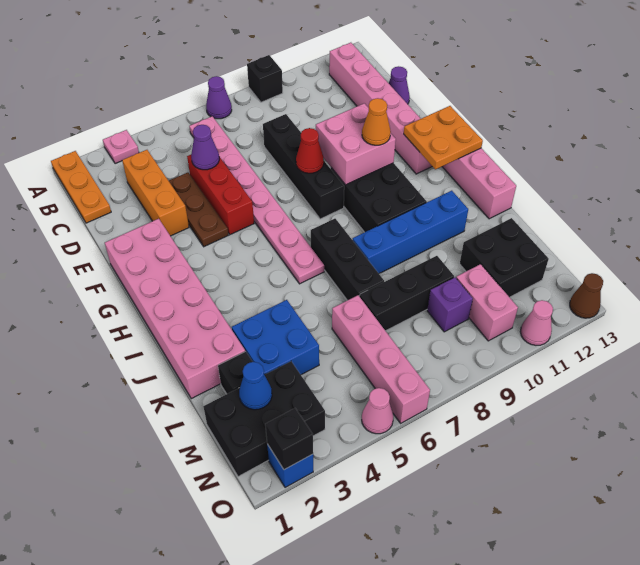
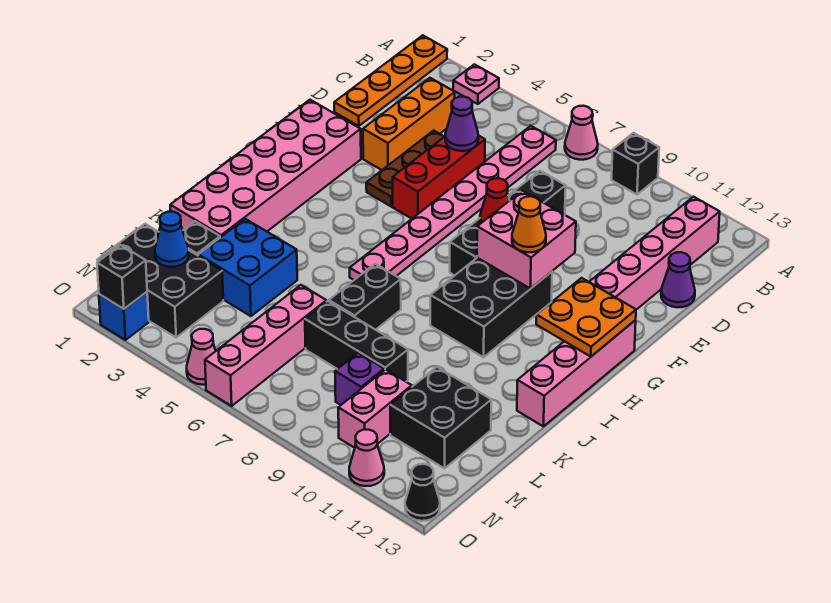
orange 1x3 plate [51,151,111,223] -> orange 1x4 plate [334,35,447,126]
purple 1x1 cone [206,76,232,119] -> pink 1x1 cone [565,106,598,160]
black 1x3 brick [311,219,384,300] -> black 1x2 brick [329,264,401,330]
blue 1x4 brick [353,191,468,273] -> none
brown 1x1 cone [570,273,603,318] -> black 1x1 cone [405,464,440,521]

